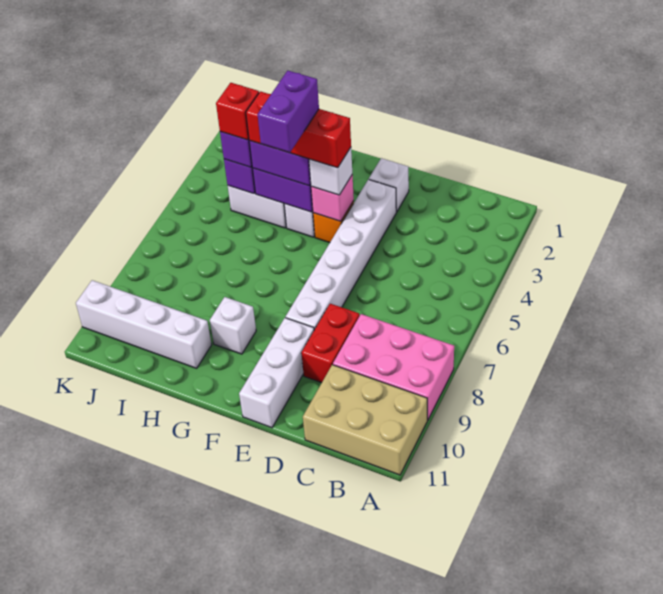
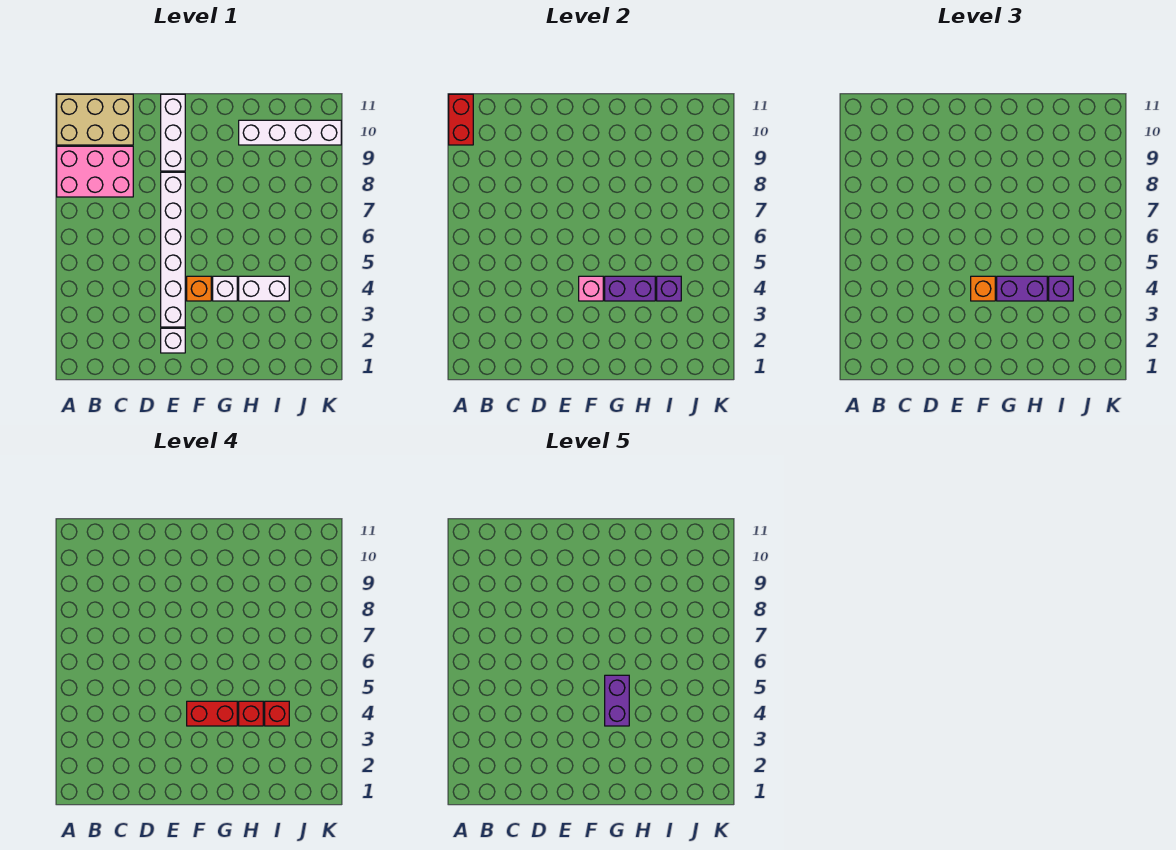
red 1x2 brick [301,304,359,383] -> red 1x2 brick moved to [449,94,473,145]
white 1x1 brick [309,148,352,195] -> orange 1x1 brick [971,276,995,301]
white 1x1 brick [210,297,256,354] -> none

